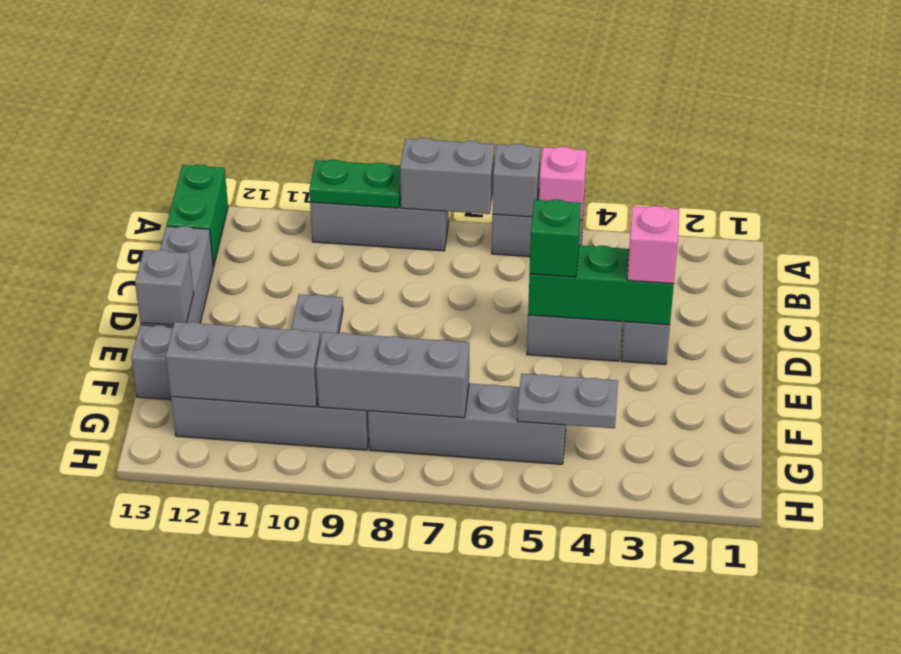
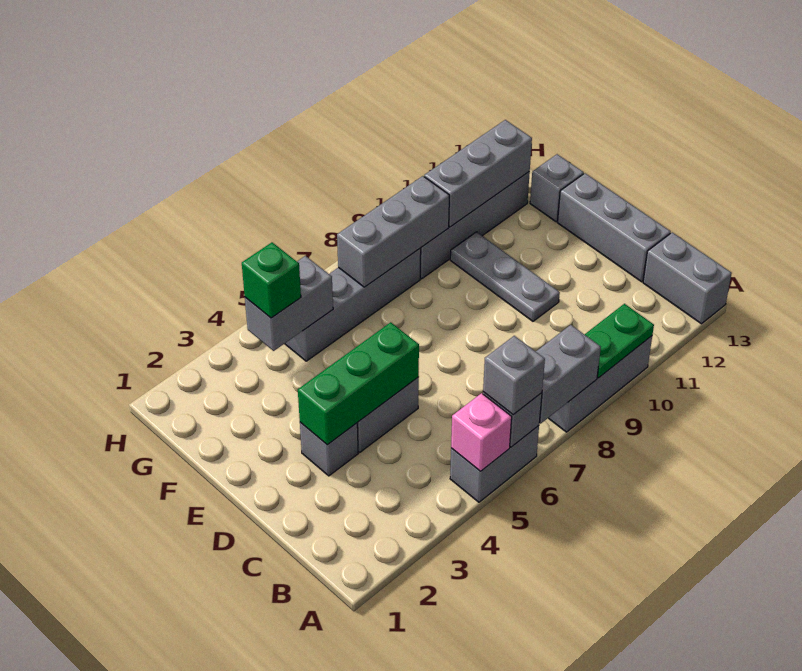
green 1x2 brick [167,165,228,267] -> grey 1x2 brick [643,232,732,324]
pink 1x1 brick [627,206,679,284] -> none
green 1x1 brick [530,199,581,277] -> green 1x1 brick moved to [242,242,301,318]
grey 1x1 brick [135,250,194,325] -> grey 1x1 brick moved to [483,336,545,415]
grey 1x2 plate [517,374,618,428] -> grey 1x2 brick [245,256,333,351]

